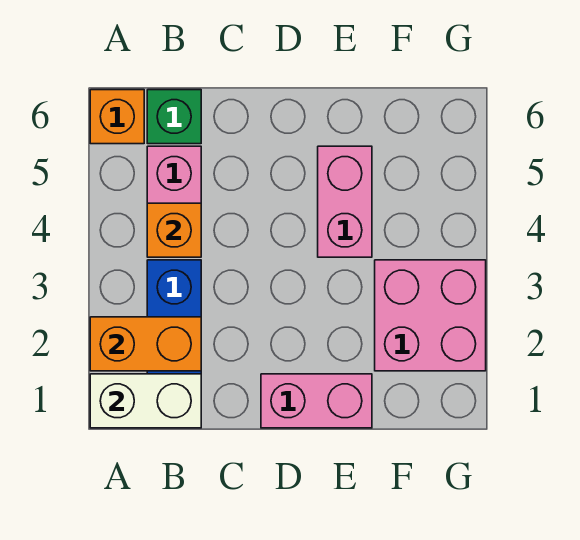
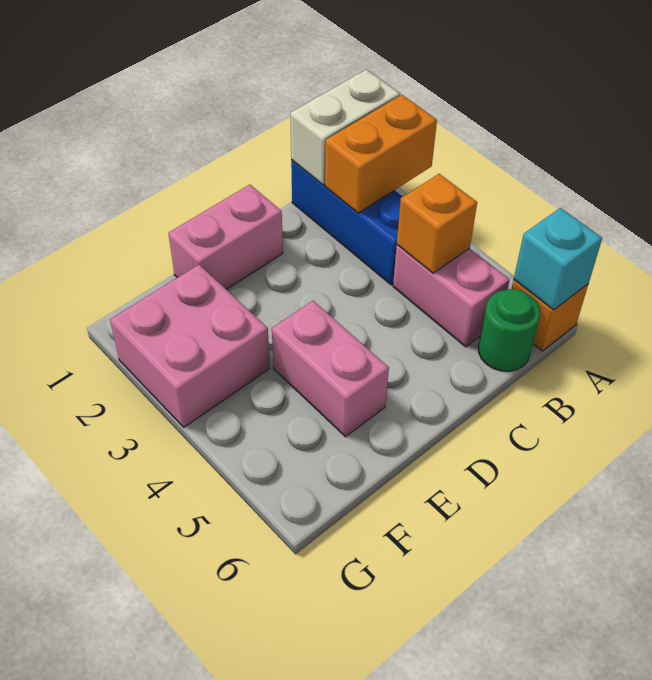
none -> cyan 1x1 brick [514,208,602,310]
green 1x1 brick [147,90,201,144] -> green 1x1 round brick [478,289,540,371]

